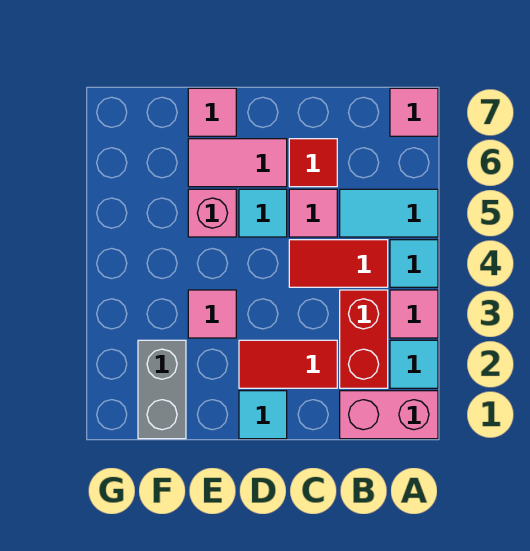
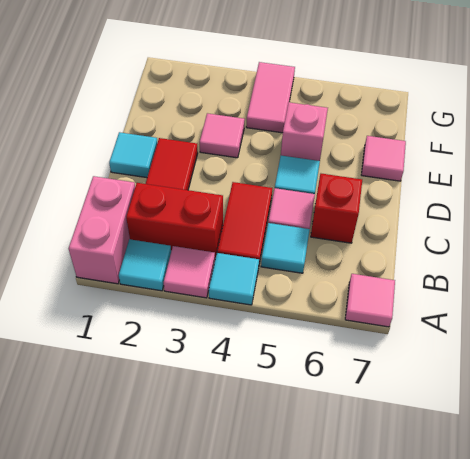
cyan 1x2 tile [340,189,438,237] -> cyan 1x1 tile [261,223,310,273]
red 1x1 tile [289,139,337,187] -> red 1x1 brick [311,174,362,243]
pink 1x2 tile [188,139,287,187] -> pink 1x2 tile moved to [246,62,295,133]
grey 1x2 brick [138,340,186,439] -> none

